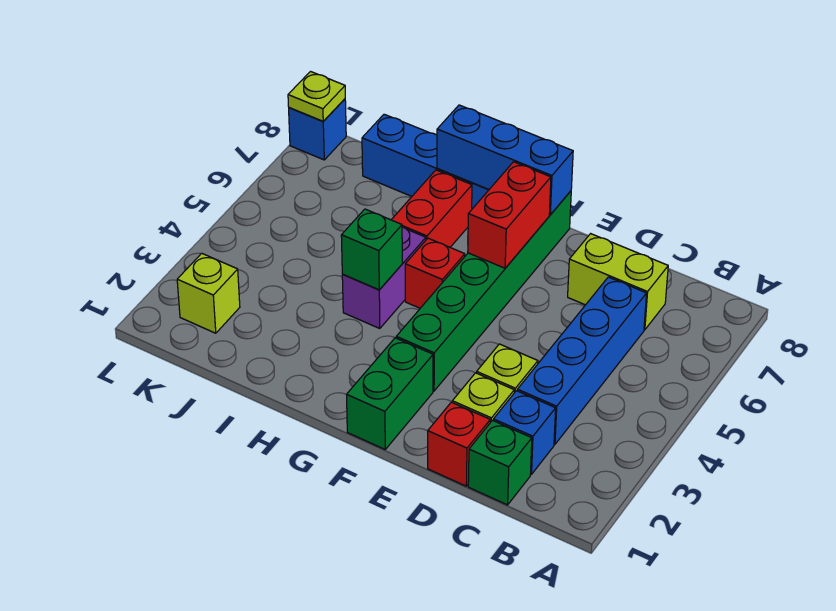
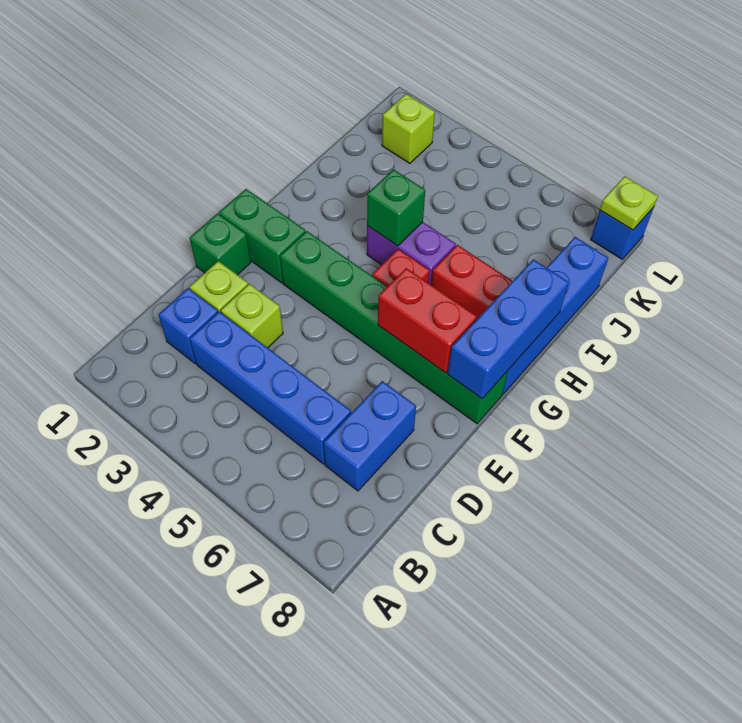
green 1x1 brick [468,420,532,505] -> green 1x1 brick moved to [190,214,251,275]
lime 1x2 brick [568,234,668,330] -> blue 1x2 brick [324,381,416,491]
red 1x1 brick [428,402,490,486] -> none

